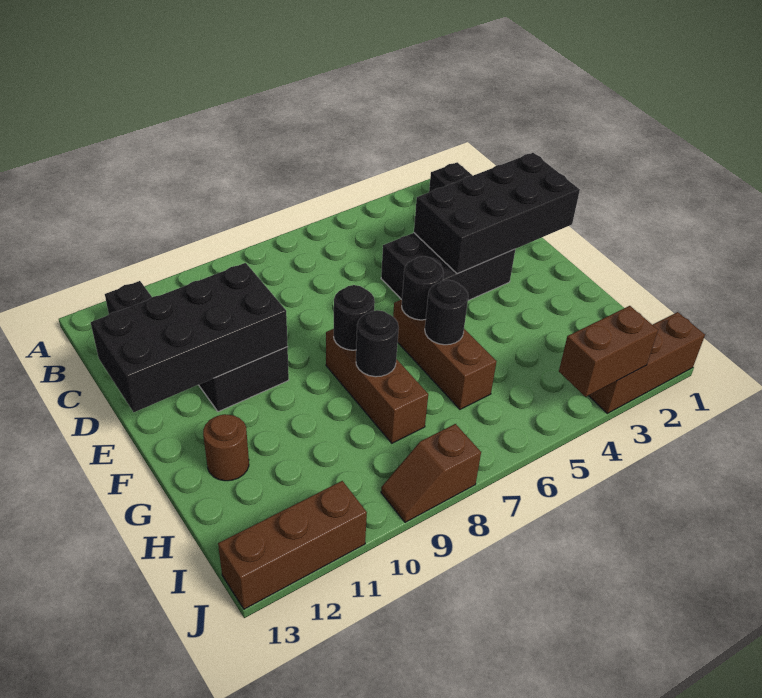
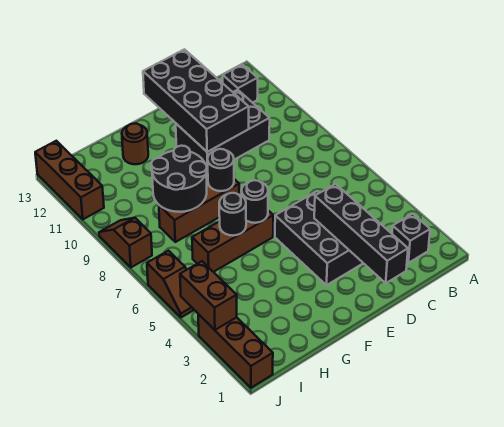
black 2x4 brick [414,153,580,274] -> black 1x4 brick [314,184,408,283]
black 1x1 round brick [356,310,399,377] -> black 2x2 round brick [151,146,207,212]
none -> brown 1x2 slope [147,251,194,317]

